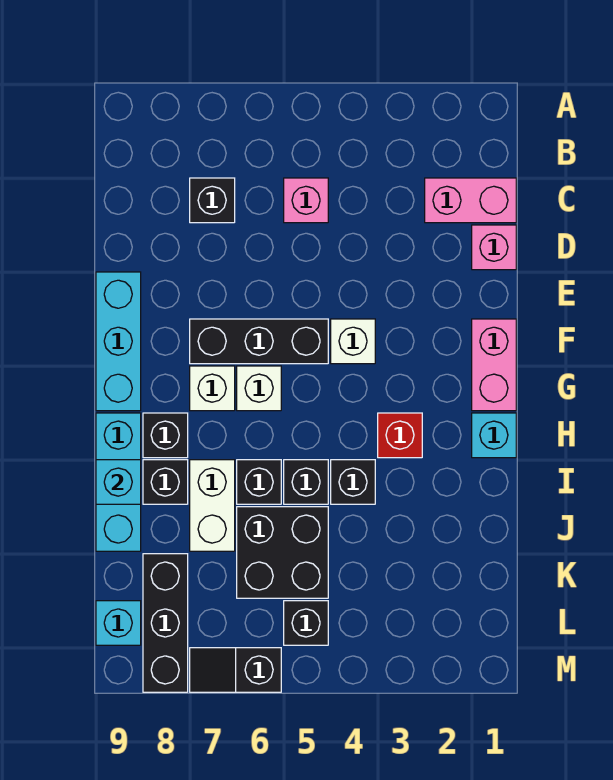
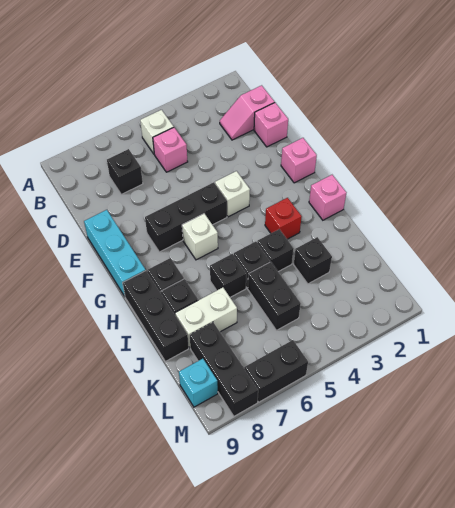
pink 1x2 brick [425,178,516,223] -> pink 1x2 slope [220,85,275,140]
pink 1x2 brick [472,319,516,411] -> pink 1x1 brick [281,138,317,183]
white 1x1 brick [190,366,235,411] -> white 1x1 brick moved to [140,110,174,154]
cyan 1x1 brick [472,413,516,458] -> pink 1x1 brick [309,175,346,220]
cyan 1x3 brick [96,413,141,551] -> black 1x3 brick [123,271,189,361]
white 1x2 brick [190,460,235,551] -> white 1x2 brick turned to [175,287,237,348]
cyan 1x1 brick [96,460,141,504] -> none
black 2x2 brick [237,507,328,598] -> black 1x2 brick [248,262,301,330]
black 1x1 brick [284,601,328,645] -> black 1x1 brick moved to [294,237,332,284]
black 1x2 slope [190,648,281,692] -> black 1x2 brick [245,340,308,402]

